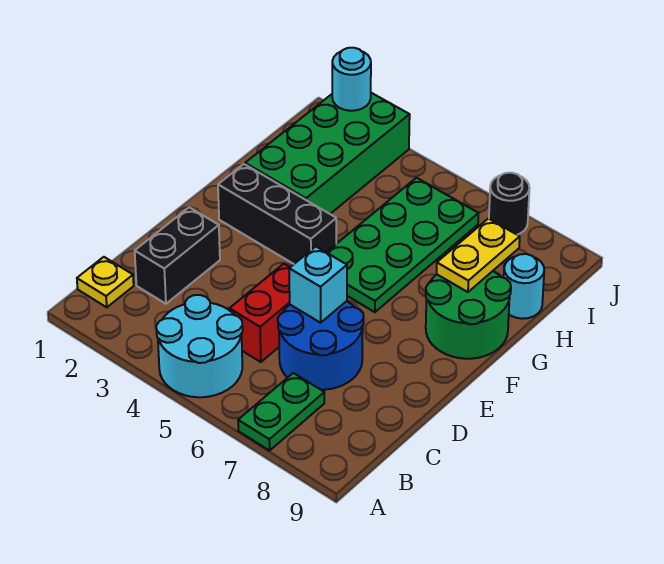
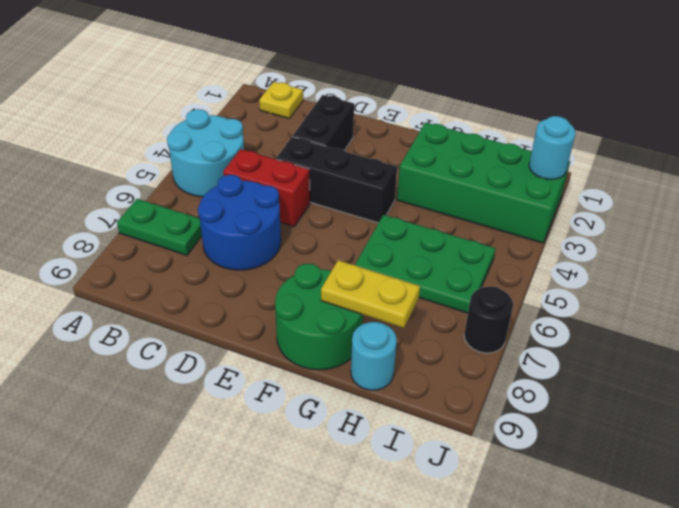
black 1x2 brick [135,207,220,304] -> black 1x2 brick turned to [293,95,354,150]
cyan 1x1 brick [289,247,347,323] -> none
black 1x3 brick [218,164,336,264] -> black 1x3 brick turned to [276,137,397,223]
green 2x4 plate [327,178,479,312] -> green 2x3 plate [355,215,496,313]

